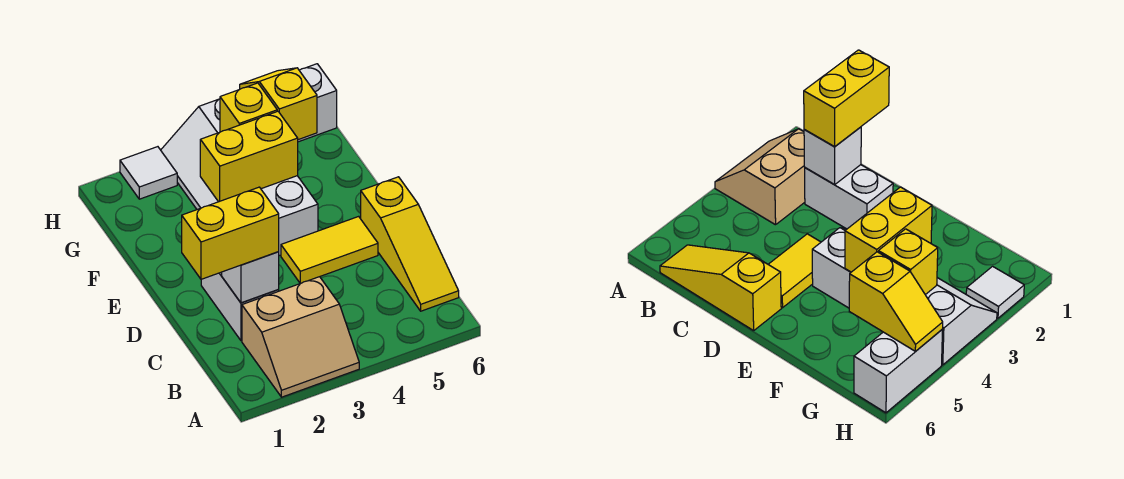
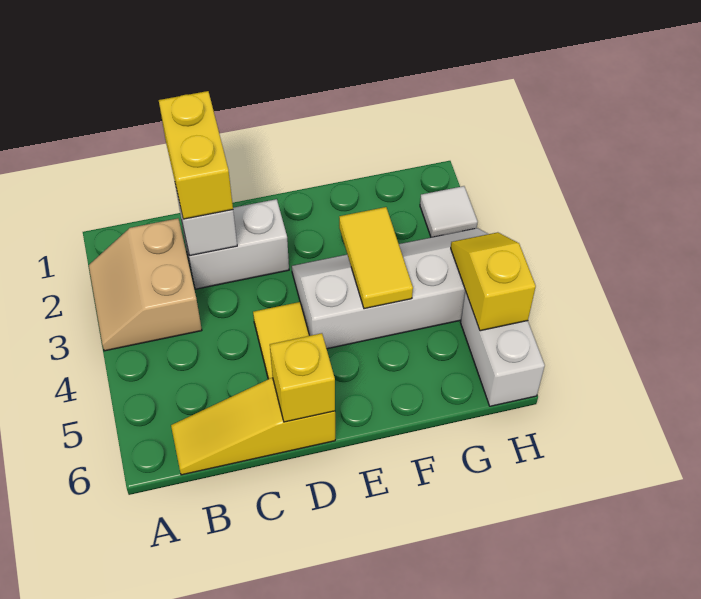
yellow 1x2 brick [200,111,298,202] -> yellow 1x2 tile [339,207,413,309]
yellow 1x1 brick [220,83,277,132] -> yellow 1x1 brick moved to [270,333,335,422]
yellow 1x2 slope [240,68,317,140] -> yellow 1x2 slope turned to [451,232,536,331]

